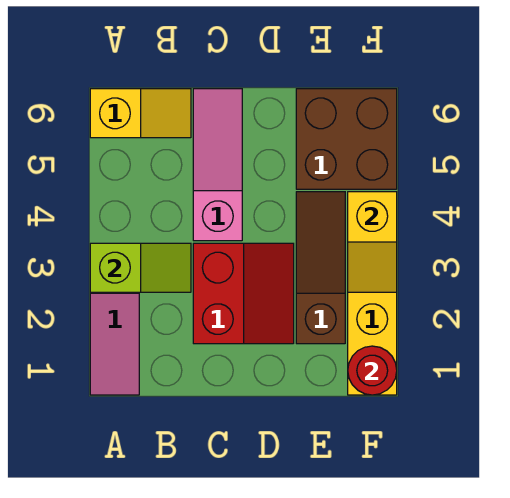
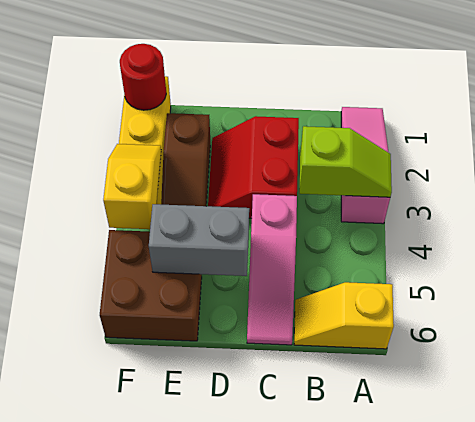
lime 1x2 slope [90,243,191,292] -> lime 1x2 slope turned to [299,126,392,197]
none -> grey 1x2 brick [149,204,249,276]

